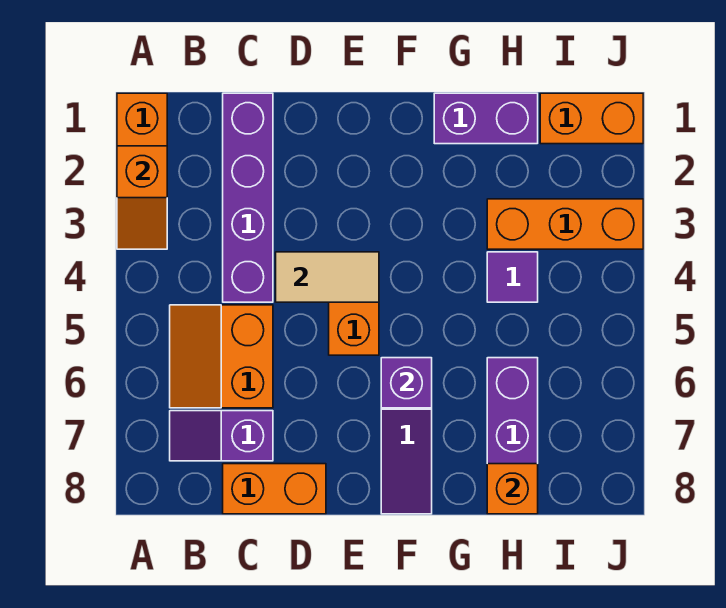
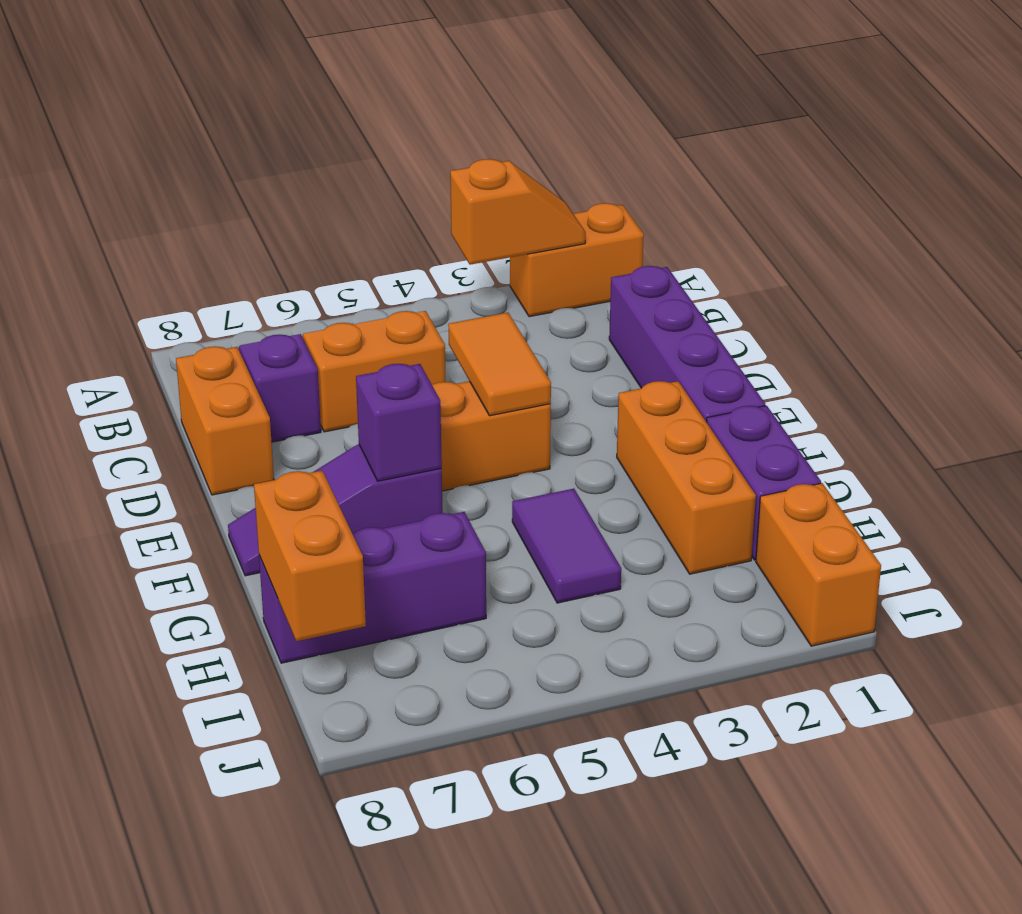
orange 1x2 slope [117,146,167,249] -> orange 1x2 slope turned to [450,159,586,265]
purple 1x4 brick [223,93,273,302] -> purple 1x4 brick turned to [609,266,765,422]
tan 1x2 tile [276,252,379,302] -> orange 1x2 tile [448,312,551,416]
orange 1x3 brick [487,199,643,249] -> orange 1x3 brick moved to [617,381,756,574]
purple 1x1 tile [487,252,538,302] -> purple 1x2 tile [512,489,621,603]
orange 1x1 brick [487,464,538,514] -> orange 1x2 brick [254,471,366,641]

